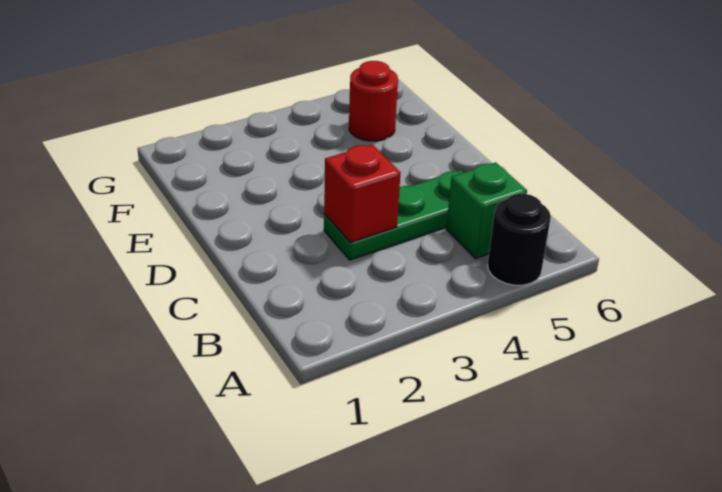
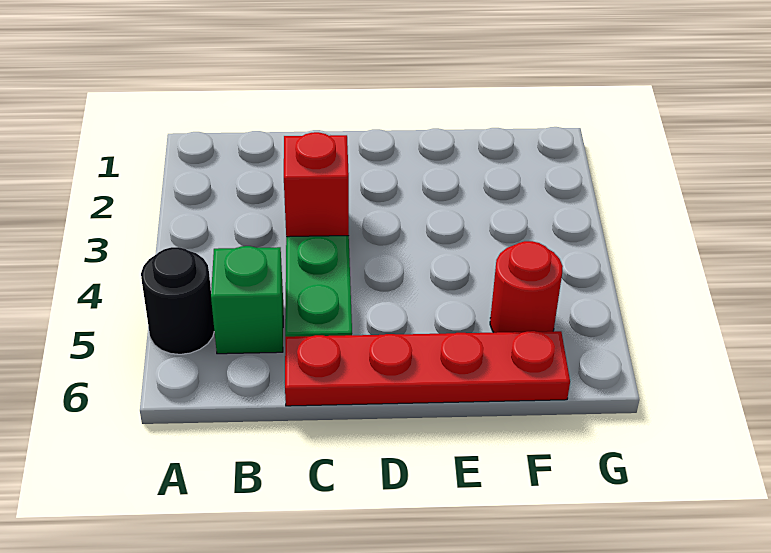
none -> red 1x4 plate [285,331,570,406]

